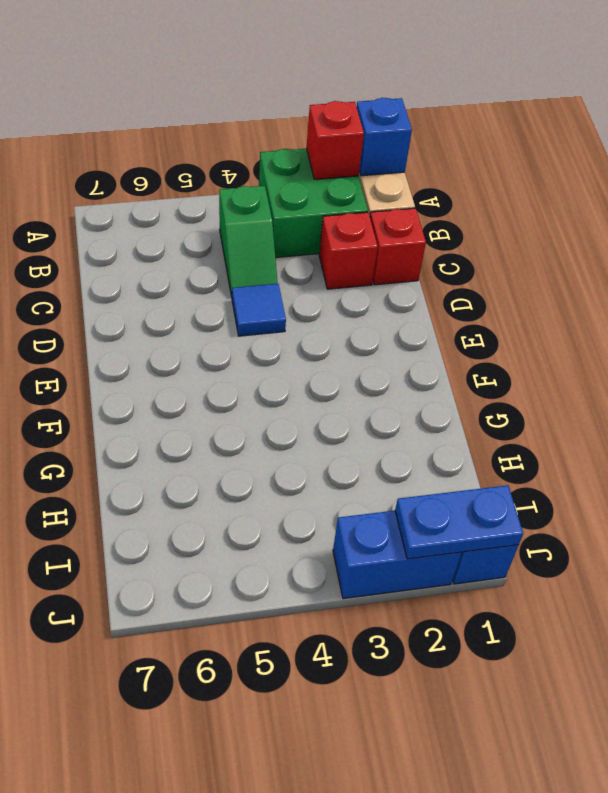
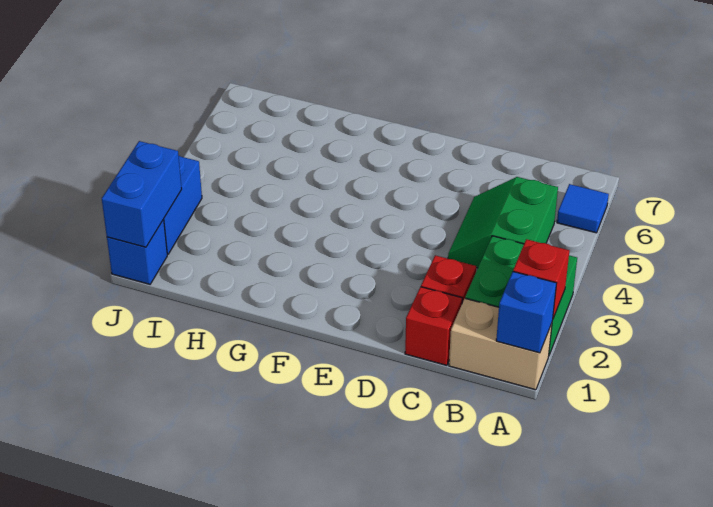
green 1x2 slope [219,186,278,297] -> green 2x2 slope [448,177,558,268]
blue 1x1 tile [232,284,286,336] -> blue 1x1 tile moved to [557,184,609,233]
blue 1x2 plate [395,485,523,559] -> blue 1x2 brick [102,141,182,247]

